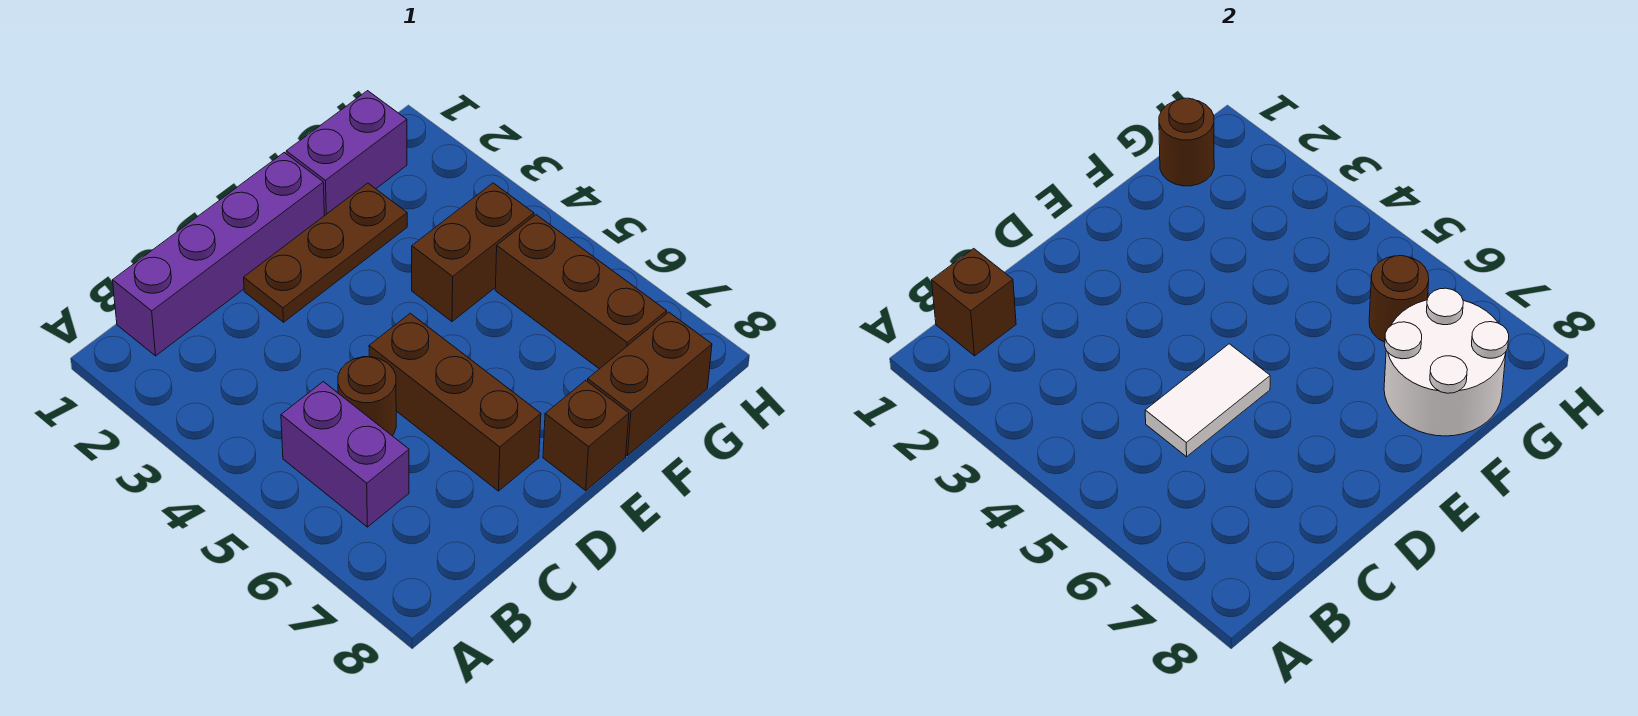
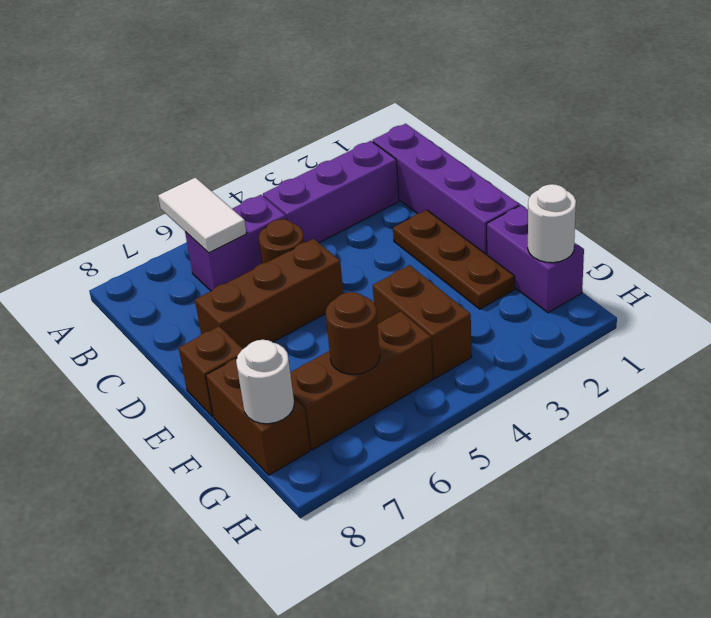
brown 1x1 brick [932,249,1016,356] -> none
none -> purple 1x3 brick [263,141,399,243]
white 1x2 tile [1145,344,1270,457] -> white 1x2 tile moved to [158,178,247,253]
white 2x2 round brick [1384,288,1509,436] -> white 1x1 round brick [236,340,294,424]
brown 1x1 round brick [1159,98,1214,186] -> white 1x1 round brick [528,184,576,263]

